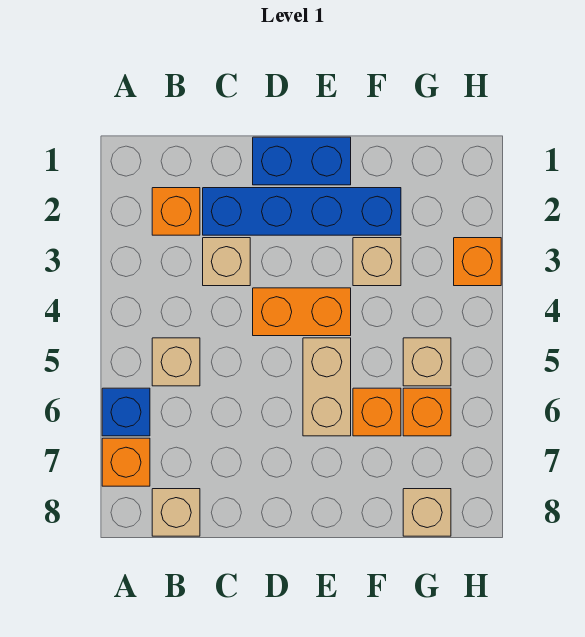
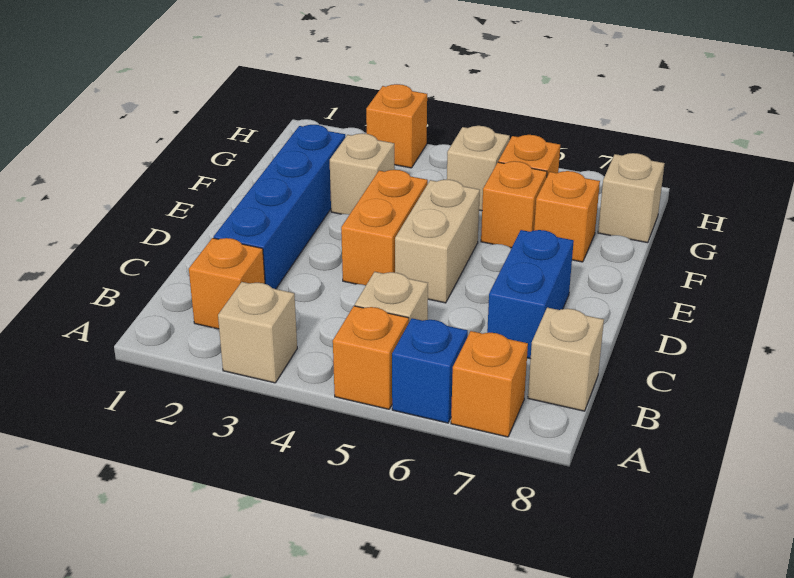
none -> orange 1x1 brick [333,306,409,409]
tan 1x1 brick [203,238,250,286] -> tan 1x1 brick moved to [218,282,297,383]
blue 1x2 brick [253,137,351,185] -> blue 1x2 brick moved to [487,230,574,359]
tan 1x2 brick [303,338,351,436] -> tan 1x2 brick turned to [395,179,480,303]
none -> orange 1x1 brick [534,171,600,262]

